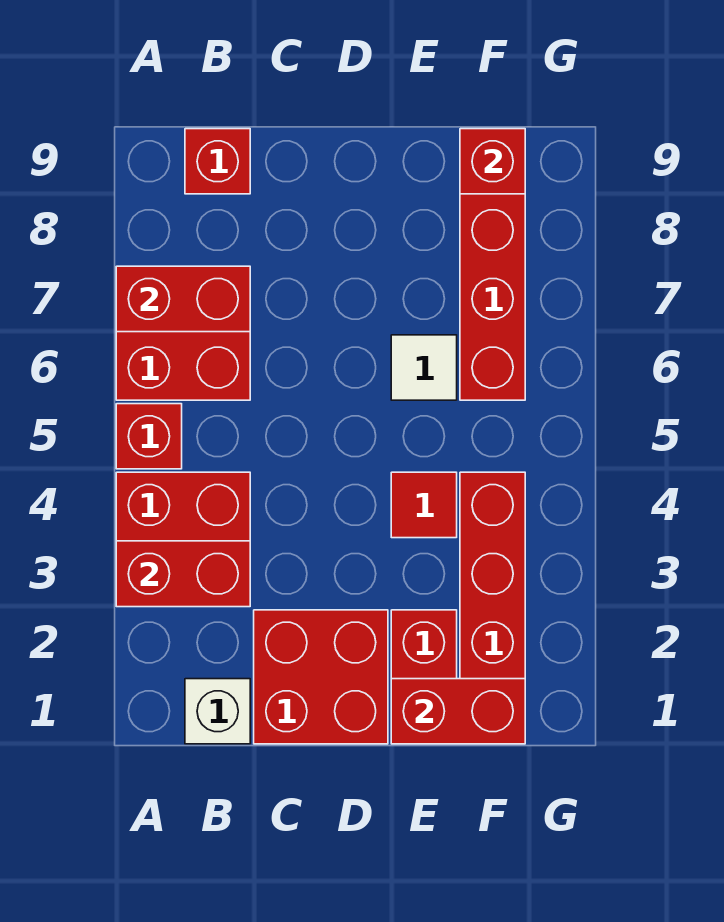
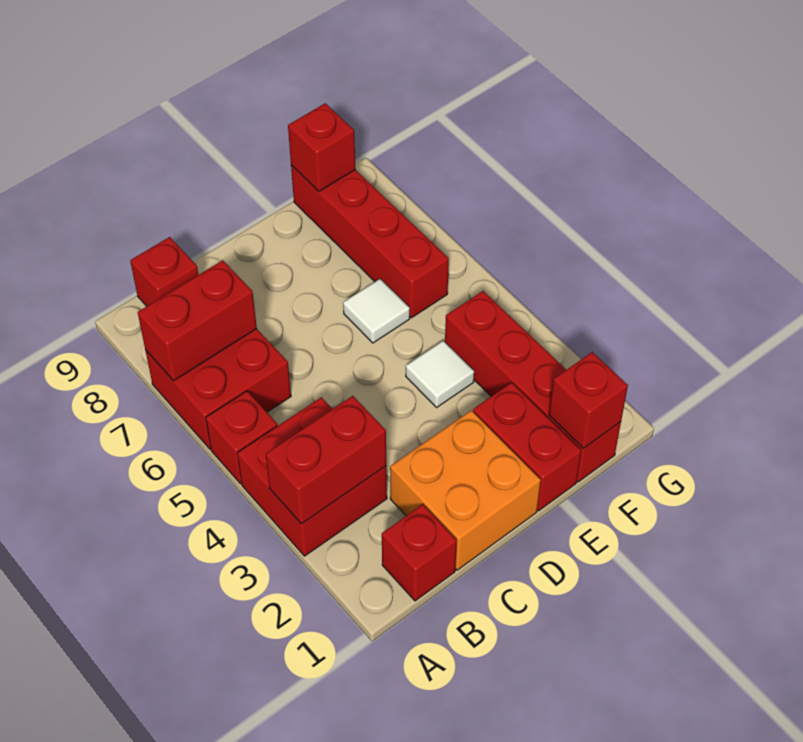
white 1x1 brick [185,679,250,744] -> red 1x1 brick [382,504,457,601]
red 2x2 brick [254,610,388,744] -> orange 2x2 brick [390,410,541,570]
red 1x2 brick [391,679,525,744] -> red 1x1 brick [549,352,628,448]
red 1x1 tile [391,472,457,538] -> white 1x1 tile [406,341,474,407]

